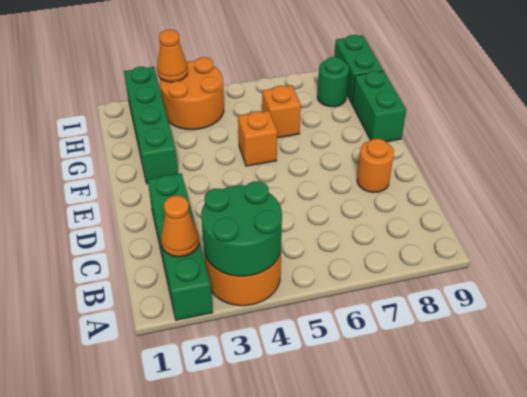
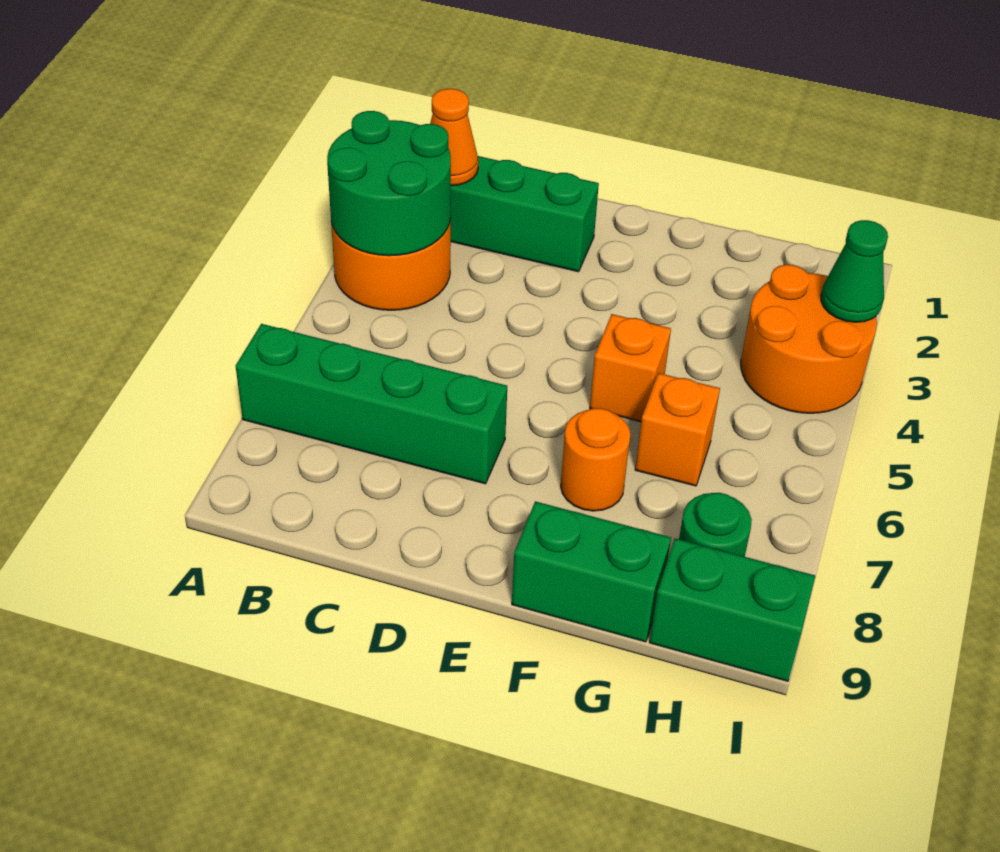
orange 1x1 round brick [357,139,394,193] -> orange 1x1 round brick moved to [561,408,631,511]
green 1x4 brick [124,67,178,183] -> green 1x4 brick moved to [236,324,507,484]
orange 1x1 cone [157,30,188,82] -> green 1x1 cone [821,220,888,322]

